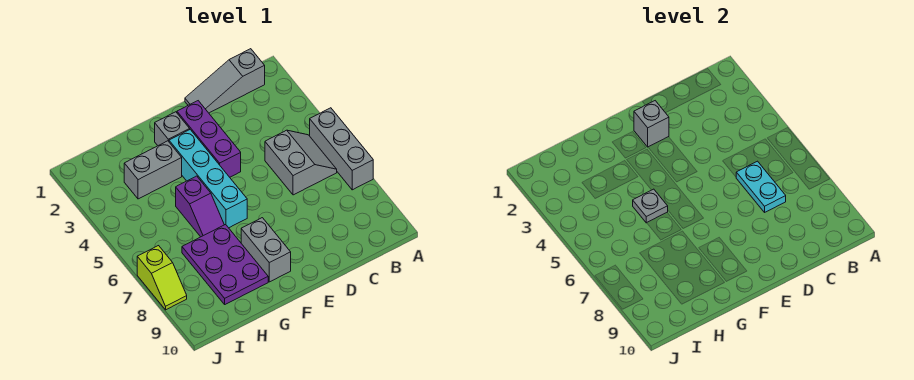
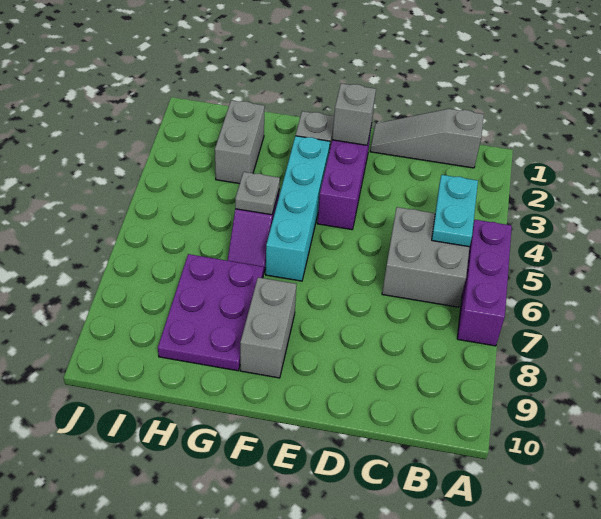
grey 1x3 brick [310,108,373,190] -> purple 1x3 brick [457,220,512,346]
grey 2x2 slope [265,130,337,195] -> grey 2x2 brick [382,207,469,307]
cyan 1x2 plate [736,161,786,212] -> cyan 1x2 plate moved to [432,175,478,247]
grey 1x2 brick [124,141,182,199] -> grey 1x2 brick turned to [215,100,265,184]
lime 1x2 slope [137,246,187,310] -> none

